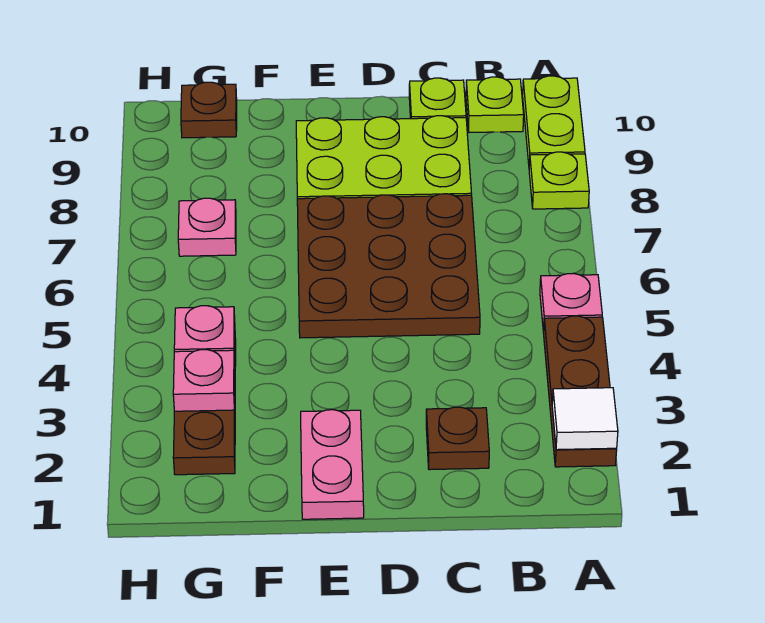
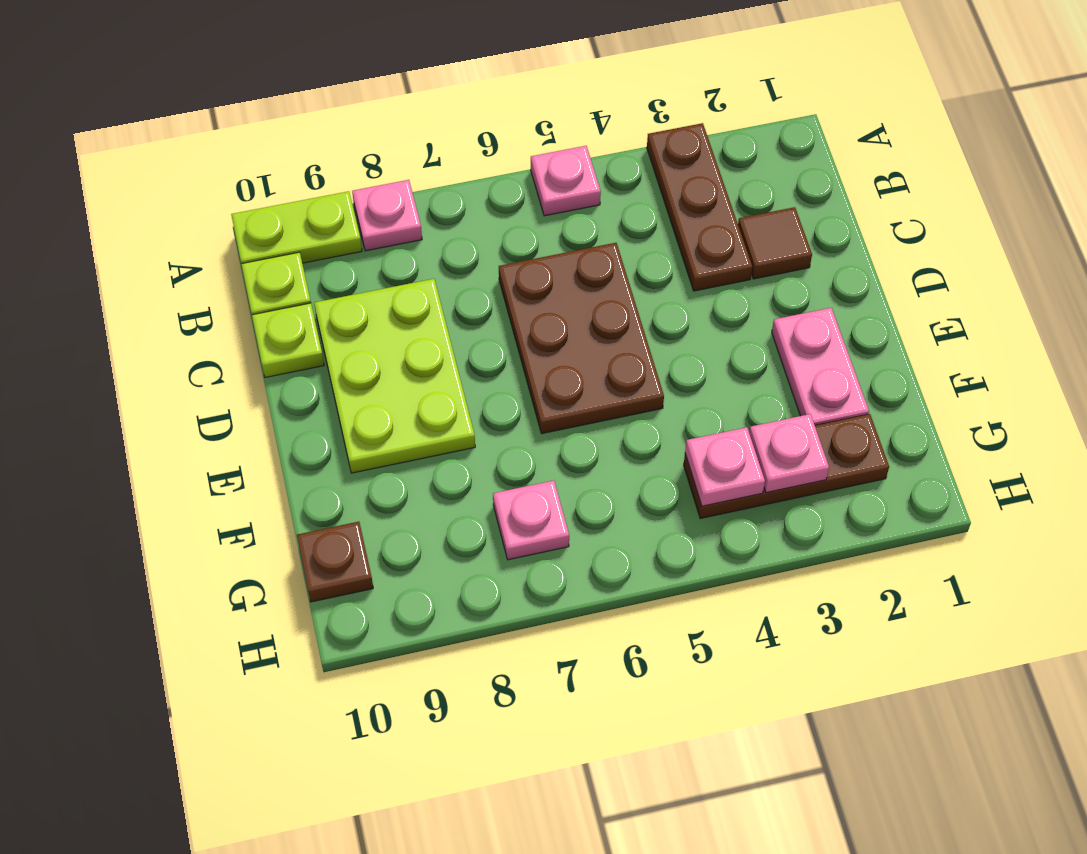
brown 1x3 plate [544,316,617,467] -> brown 1x3 plate turned to [647,123,752,291]
white 1x1 tile [552,388,618,450] -> none
lime 1x1 plate [529,152,589,209] -> pink 1x1 plate [352,180,422,251]
brown 1x1 plate [426,407,489,470] -> brown 1x1 tile [738,207,812,279]
brown 3x3 plate [297,194,480,338] -> brown 2x3 plate [499,243,664,434]
pink 1x2 plate [301,410,364,519] -> pink 1x2 plate turned to [772,308,869,425]

